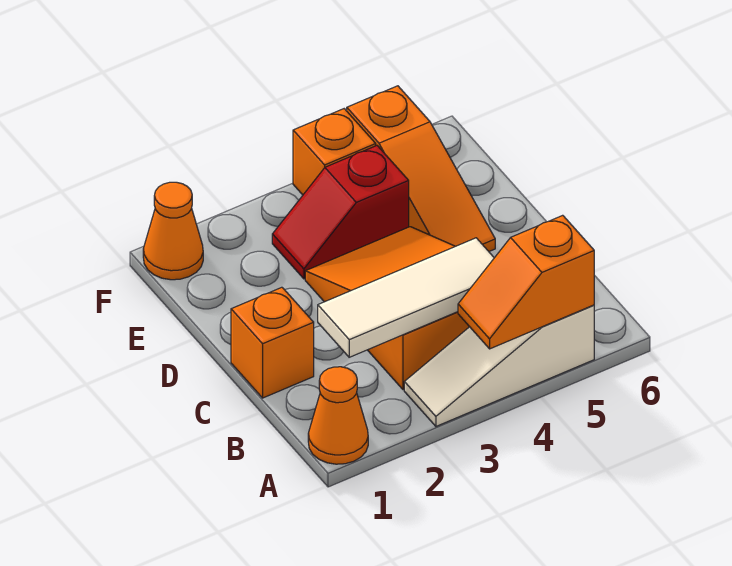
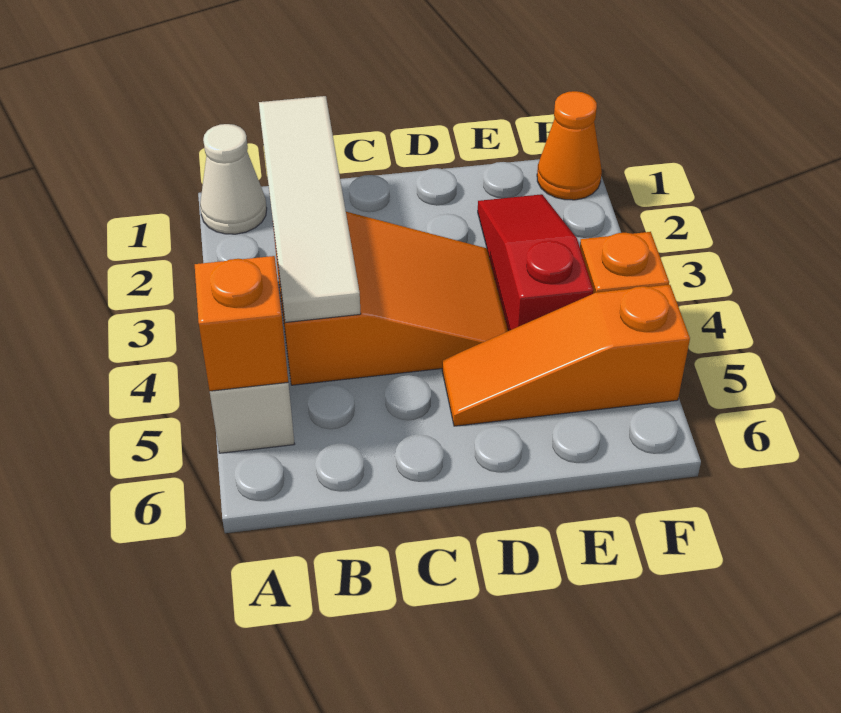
orange 1x1 cone [308,367,368,464] -> white 1x1 cone [200,124,267,234]
white 1x3 tile [318,238,494,357] -> white 1x4 tile [259,96,361,323]
orange 1x1 brick [231,287,314,398] -> none
red 1x2 slope [272,146,409,279] -> red 1x3 slope [478,194,593,331]

